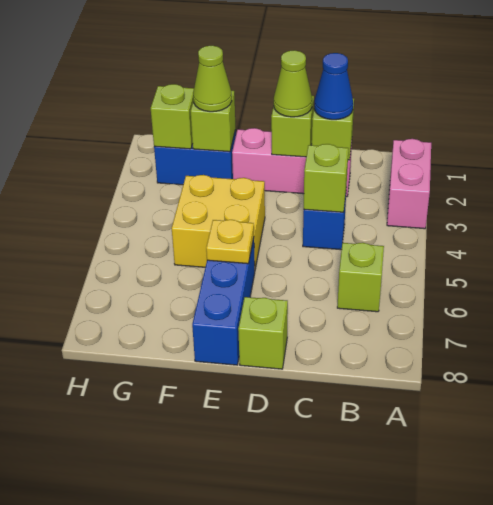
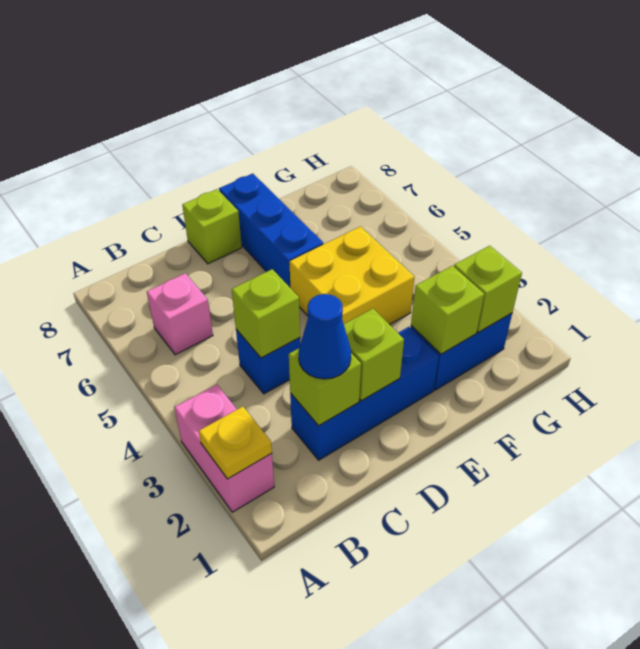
lime 1x1 brick [337,243,384,312] -> pink 1x1 brick [147,273,213,355]
pink 1x3 brick [232,128,352,197] -> blue 1x3 brick [290,327,439,460]
lime 1x1 cone [274,50,312,117] -> none
yellow 1x1 plate [206,220,254,264] -> yellow 1x1 plate moved to [199,406,272,479]
lime 1x1 cone [193,46,232,112] -> none

